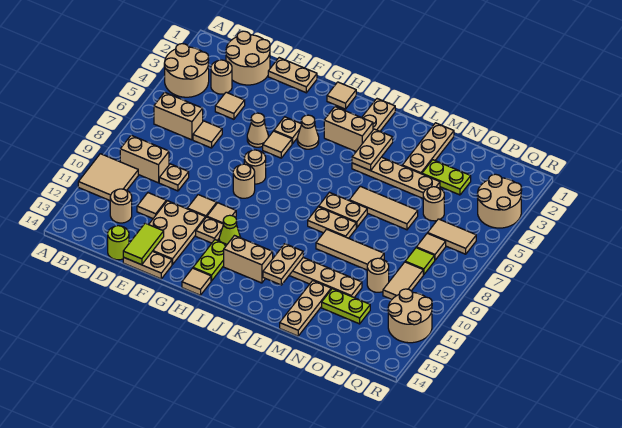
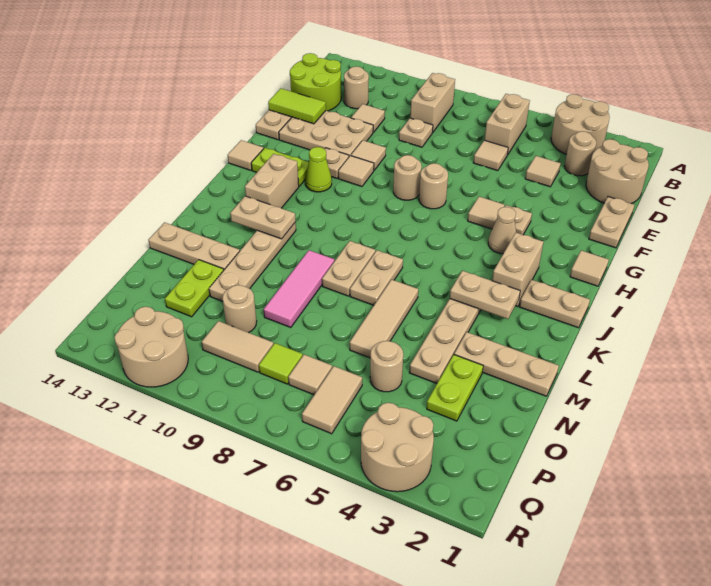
tan 2x2 tile [78,154,138,200] -> none
lime 1x1 round brick [108,226,129,260] -> lime 2x2 round brick [290,53,341,111]
tan 1x1 cone [247,113,268,147] -> none
tan 1x3 tile [316,229,384,270] -> pink 1x3 tile [264,250,334,328]

